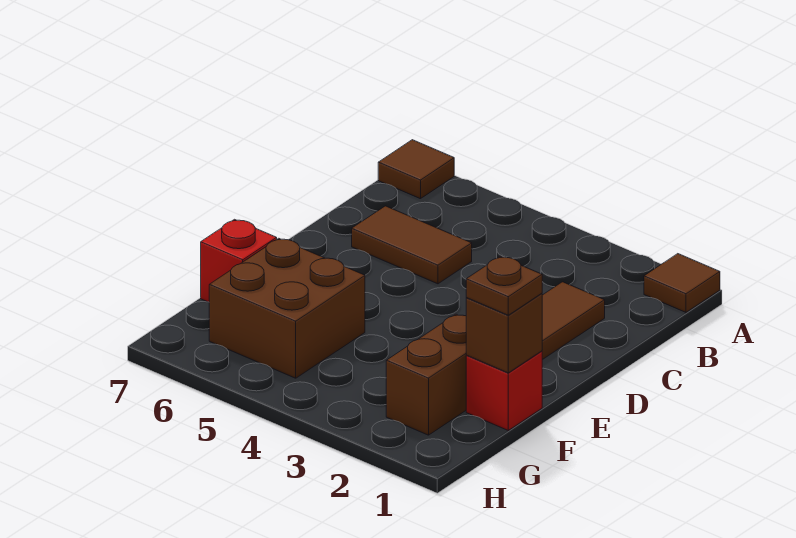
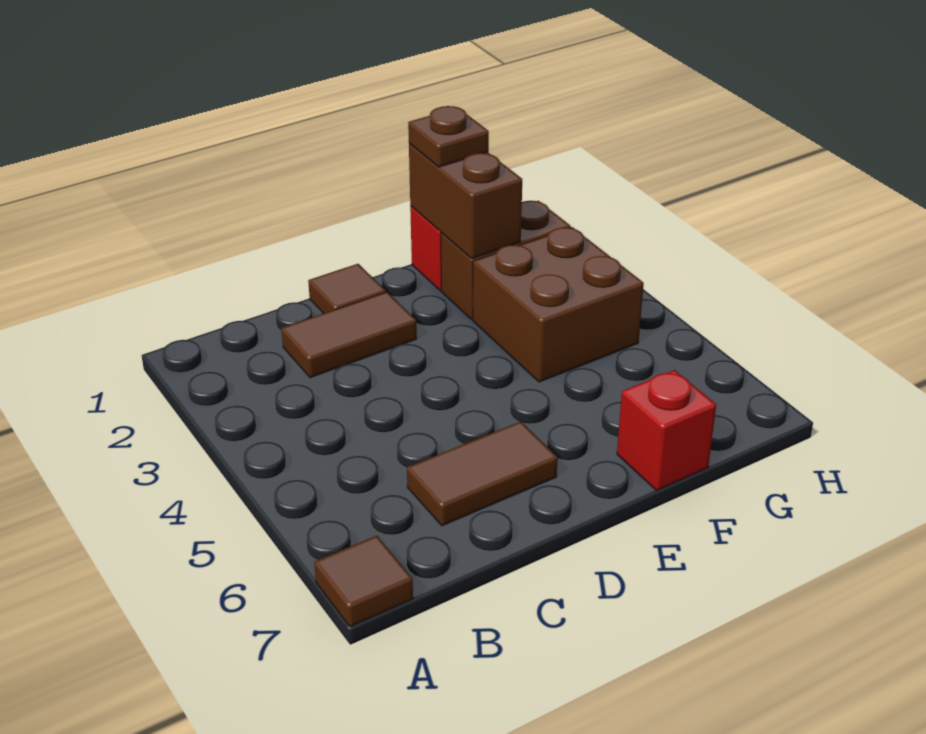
brown 1x1 tile [644,254,720,312] -> brown 1x1 tile moved to [308,264,386,314]
brown 1x2 tile [352,206,472,284] -> brown 1x2 tile turned to [407,421,558,526]
brown 1x1 brick [466,293,542,373] -> brown 1x2 brick [409,144,522,259]
brown 2x2 brick [209,238,365,378] -> brown 2x2 brick moved to [473,227,644,382]

